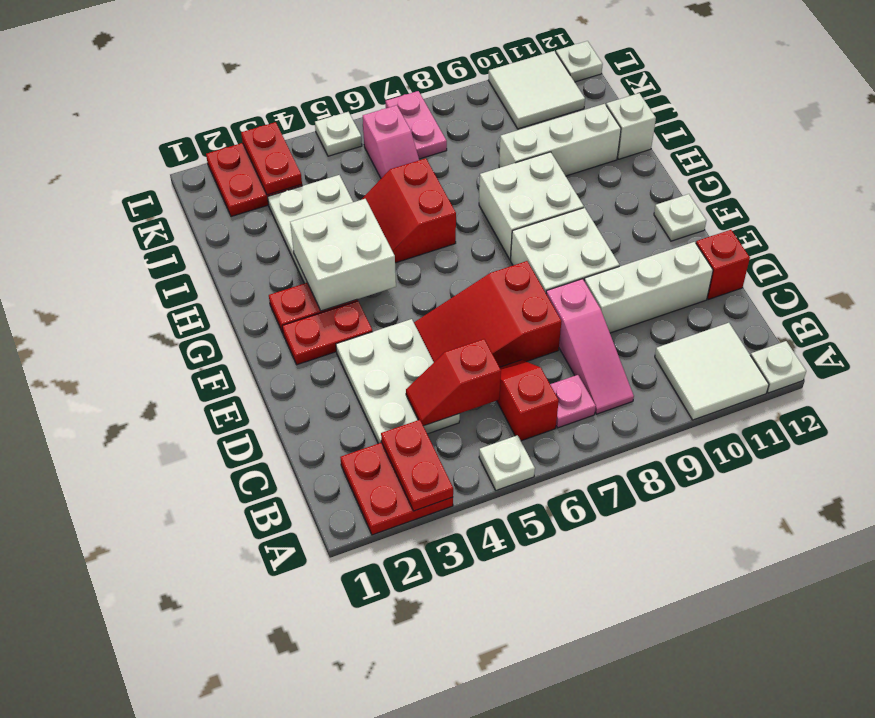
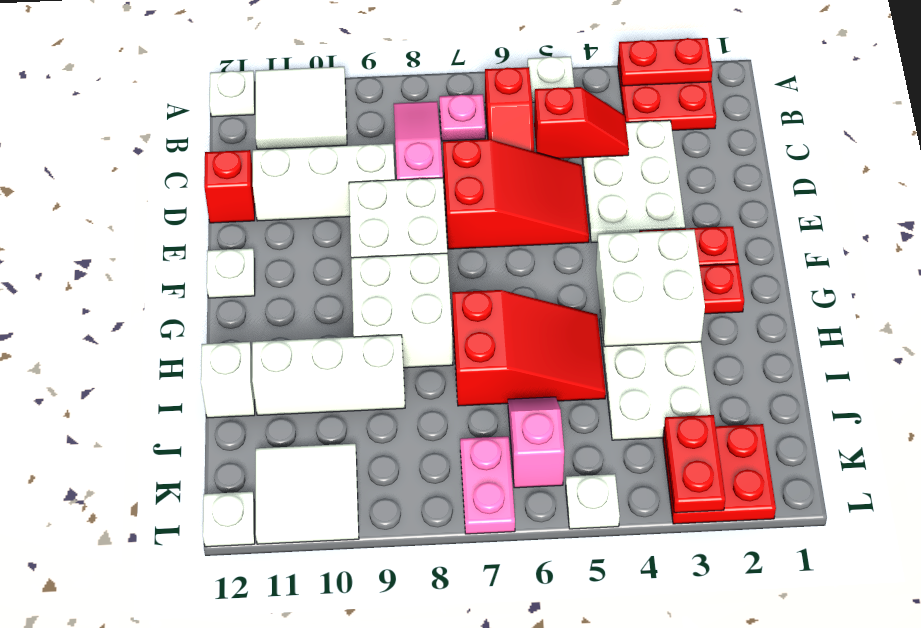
red 1x2 plate [381,420,453,511] -> red 1x2 plate turned to [618,38,713,86]
red 2x2 slope [361,158,456,263] -> red 2x3 slope [452,290,606,406]

